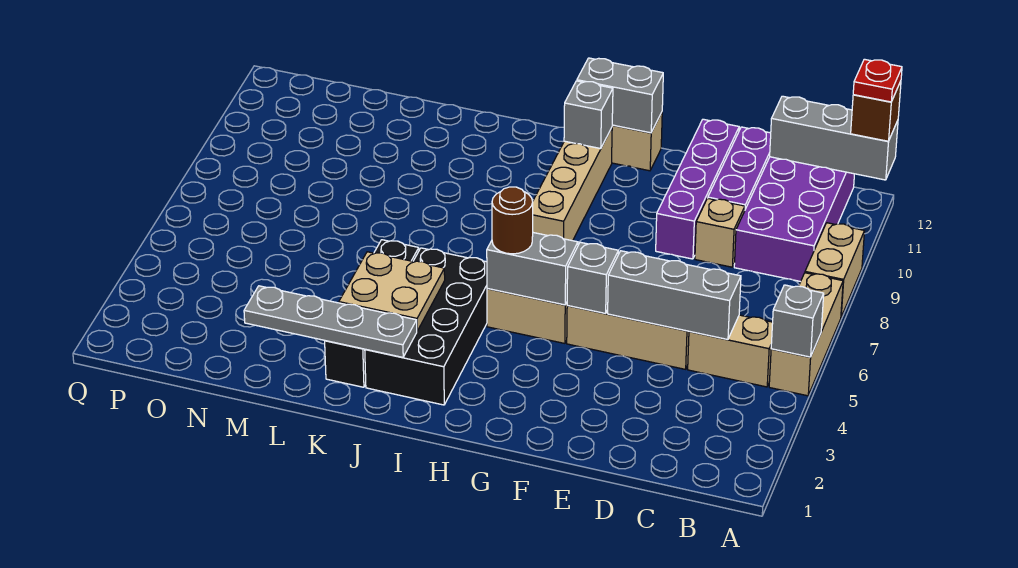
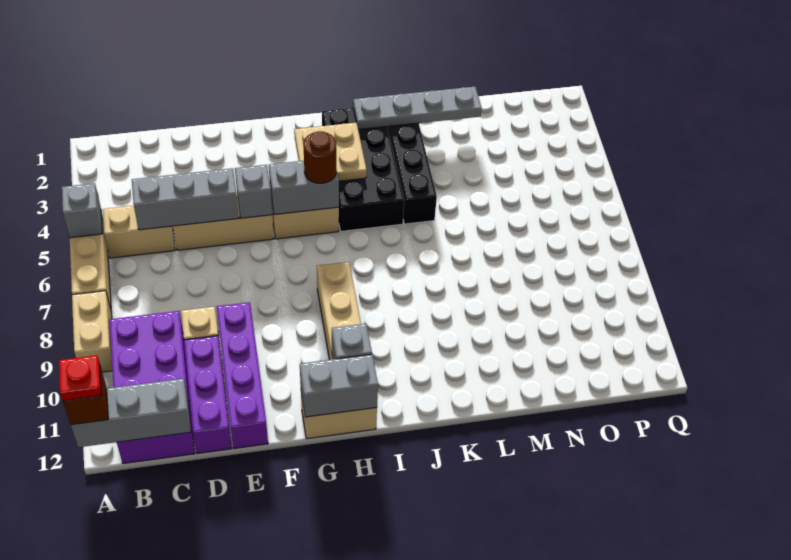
tan 2x2 plate [339,252,445,331] -> tan 2x2 plate moved to [294,123,367,181]

